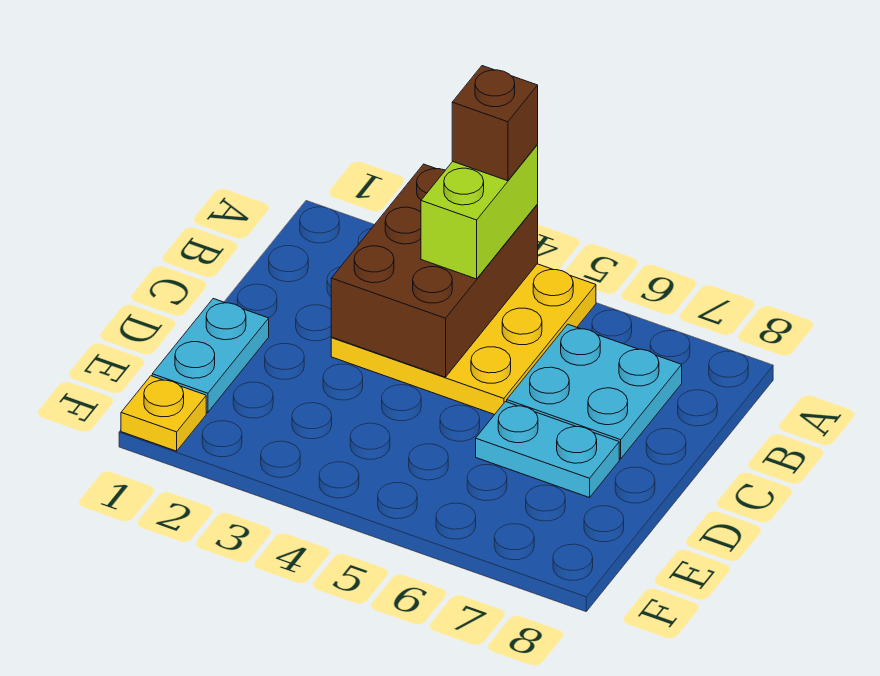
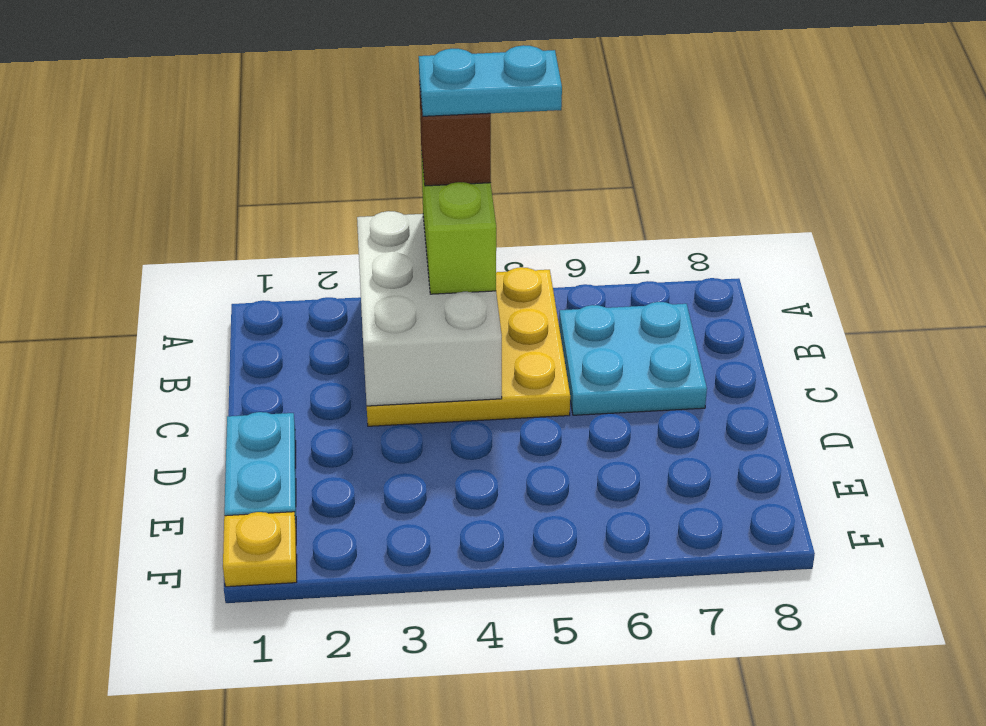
brown 2x3 brick [331,164,538,377] -> white 2x3 brick [357,211,502,406]
cyan 1x2 plate [476,402,619,498] -> cyan 1x2 plate moved to [419,45,562,116]

